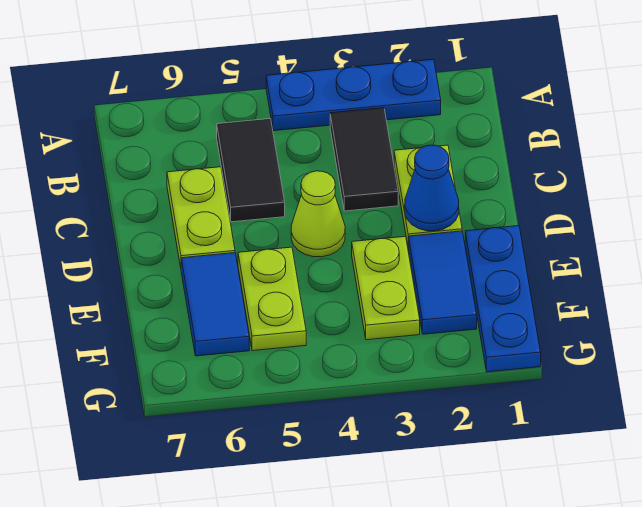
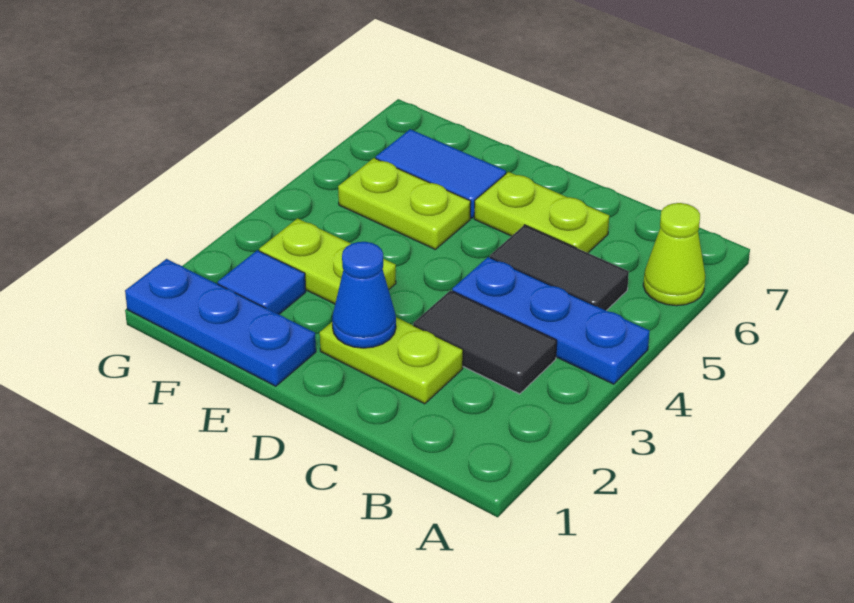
blue 1x3 plate [266,59,441,131] -> blue 1x3 plate turned to [452,257,650,384]
lime 1x1 cone [291,171,345,257] -> lime 1x1 cone moved to [643,203,705,306]
blue 1x2 tile [408,231,477,334] -> blue 1x1 tile [218,250,306,314]

